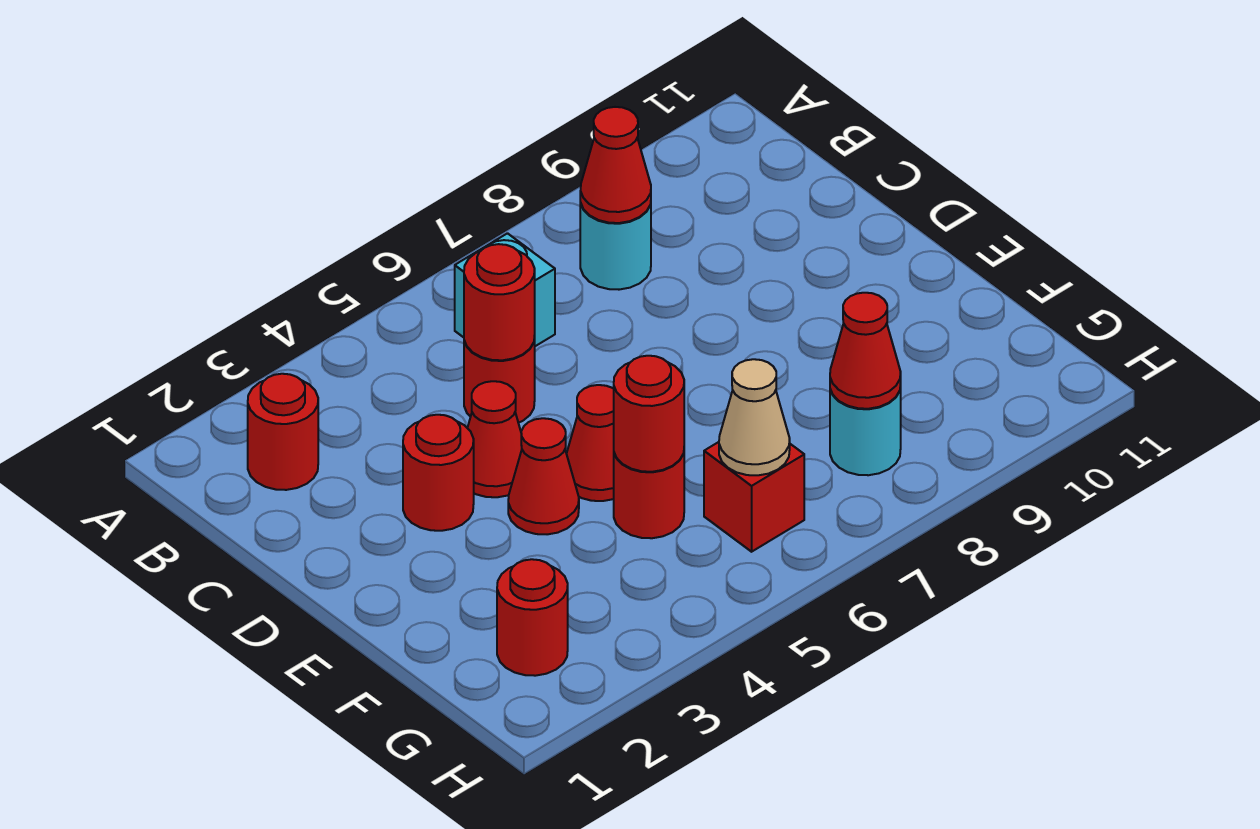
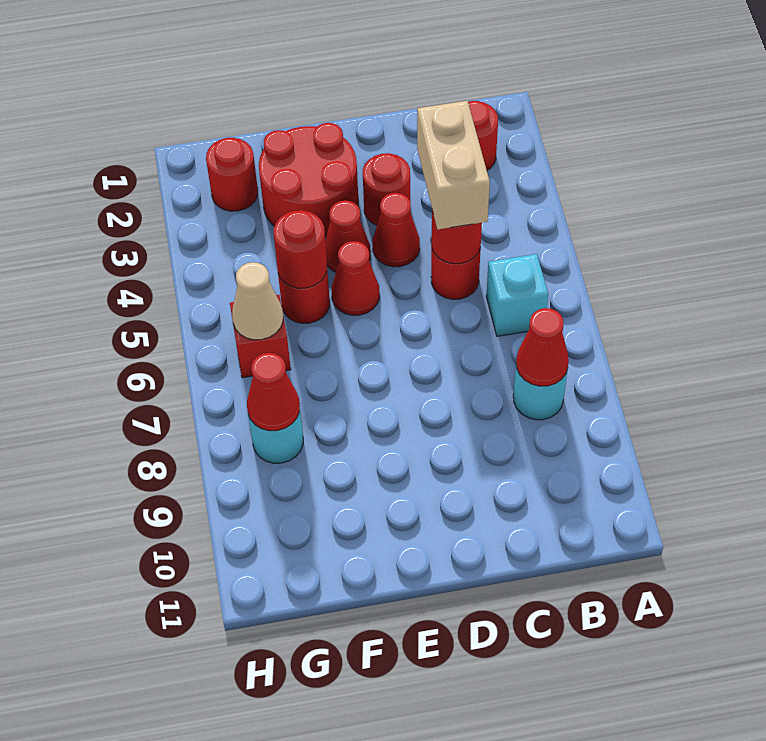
none -> tan 1x2 brick [417,101,490,229]
none -> red 2x2 round brick [259,123,358,237]

